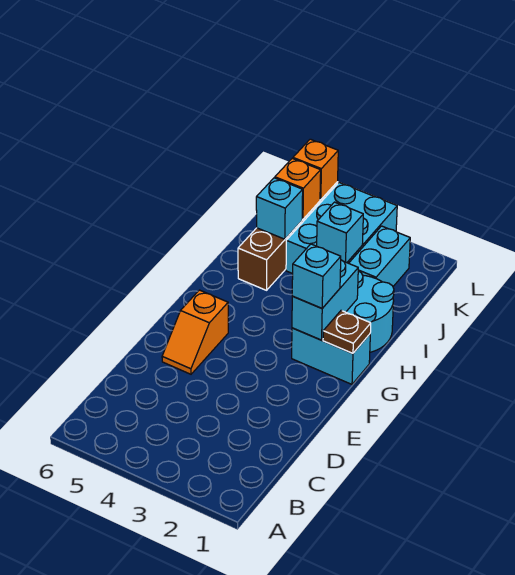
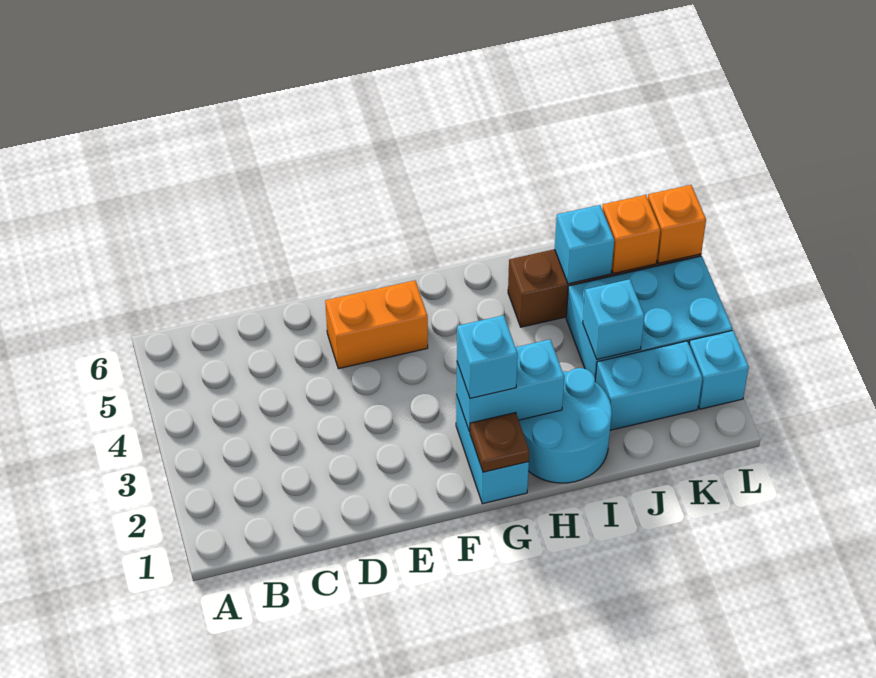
orange 1x2 slope [162,290,228,374] -> orange 1x2 brick [325,280,428,369]
none -> cyan 1x1 brick [689,331,749,409]

